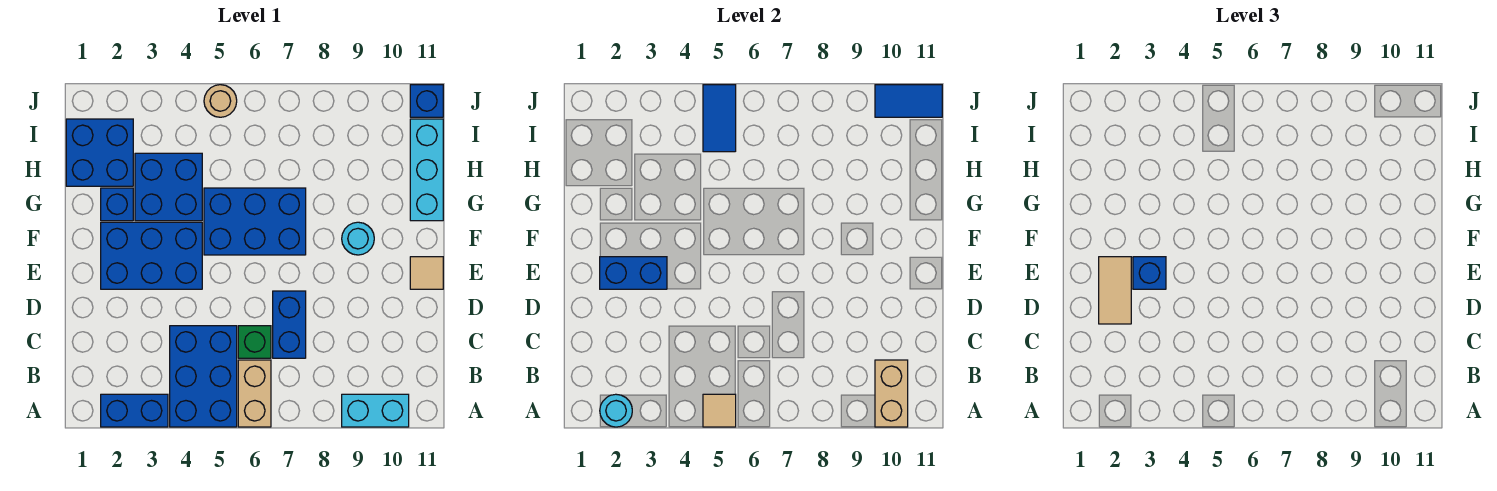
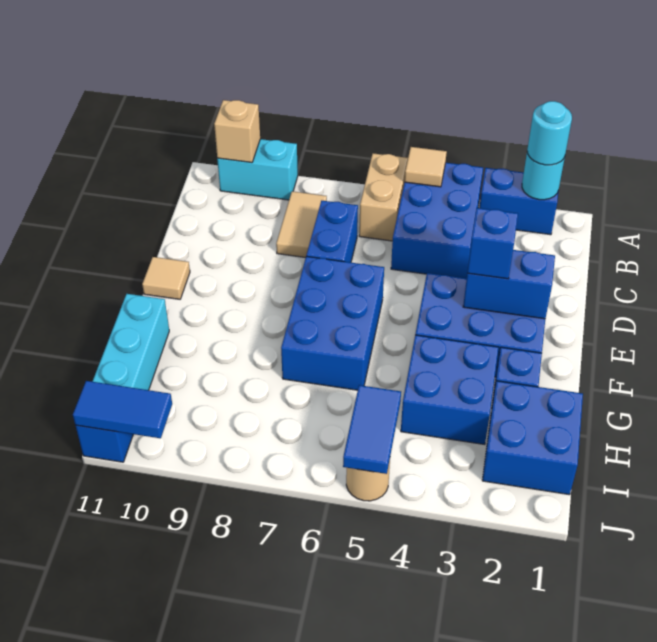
tan 1x2 brick [875,360,908,427] -> tan 1x1 brick [214,100,260,163]
green 1x1 brick [238,326,271,358] -> none
tan 1x2 tile [1099,257,1131,324] -> tan 1x2 tile moved to [276,191,327,258]
blue 2x3 brick [204,188,306,255] -> blue 2x3 brick turned to [281,256,384,390]
cyan 1x1 round brick [342,222,374,255] -> cyan 1x1 round brick moved to [527,101,572,165]

